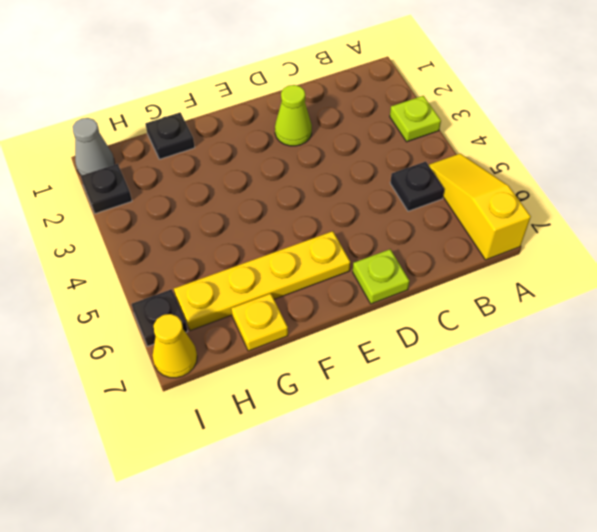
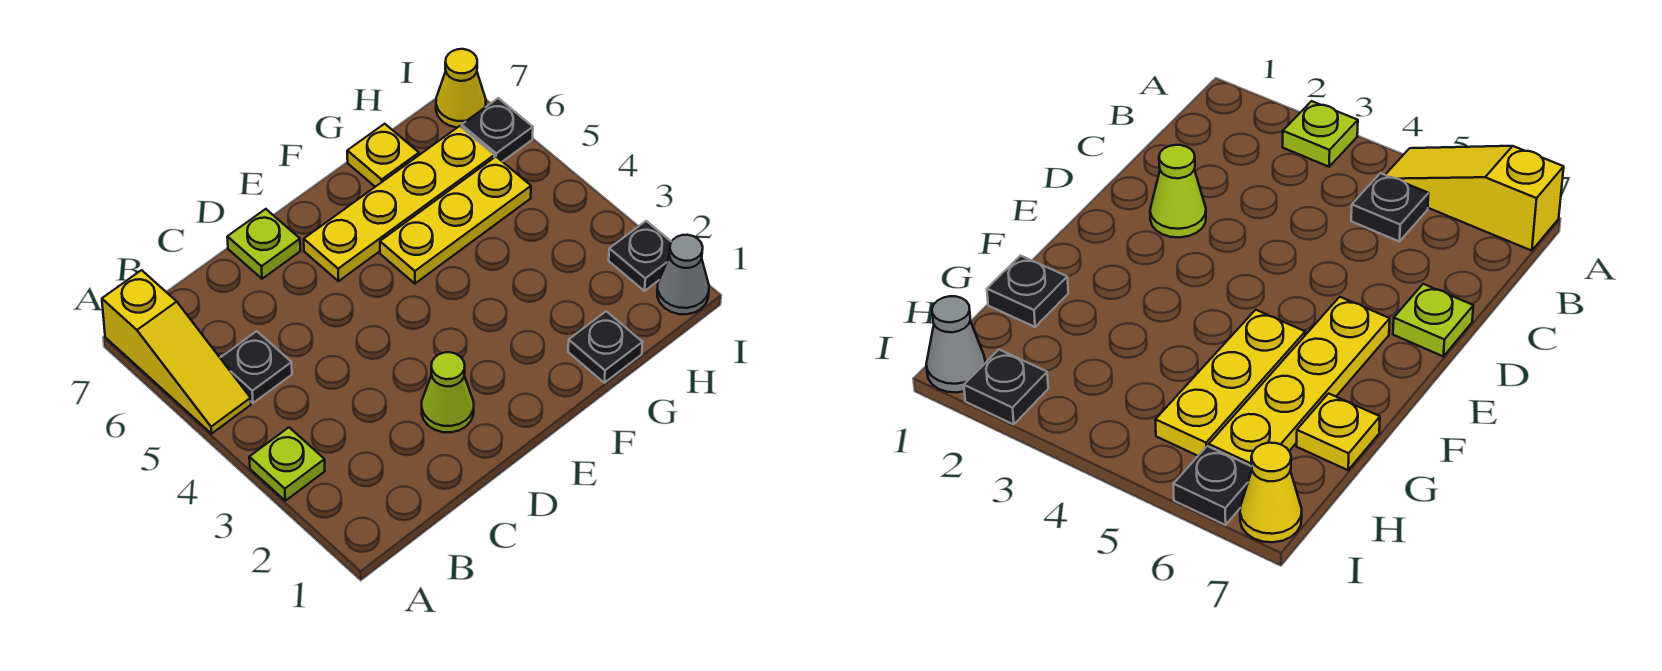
none -> yellow 1x3 plate [380,157,531,284]

